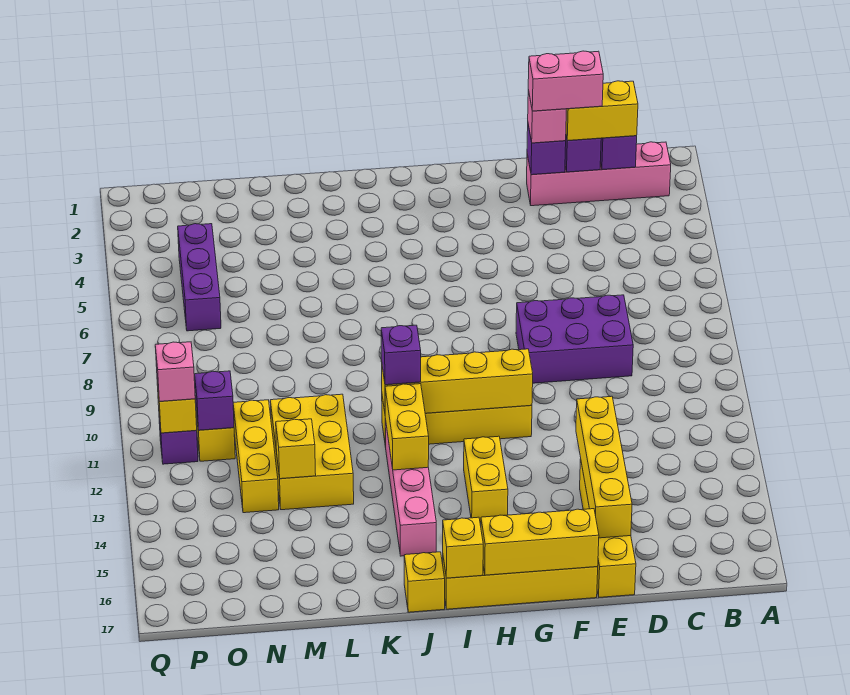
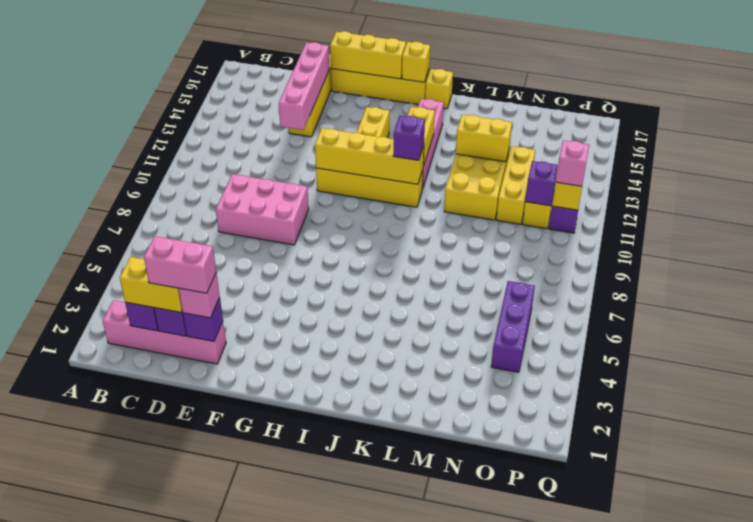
purple 2x3 brick [516,295,633,383] -> pink 2x3 brick [216,174,309,245]
yellow 1x4 brick [576,396,632,538] -> pink 1x4 brick [279,42,330,130]
yellow 1x1 brick [276,419,316,479] -> yellow 1x2 brick [456,115,512,162]

